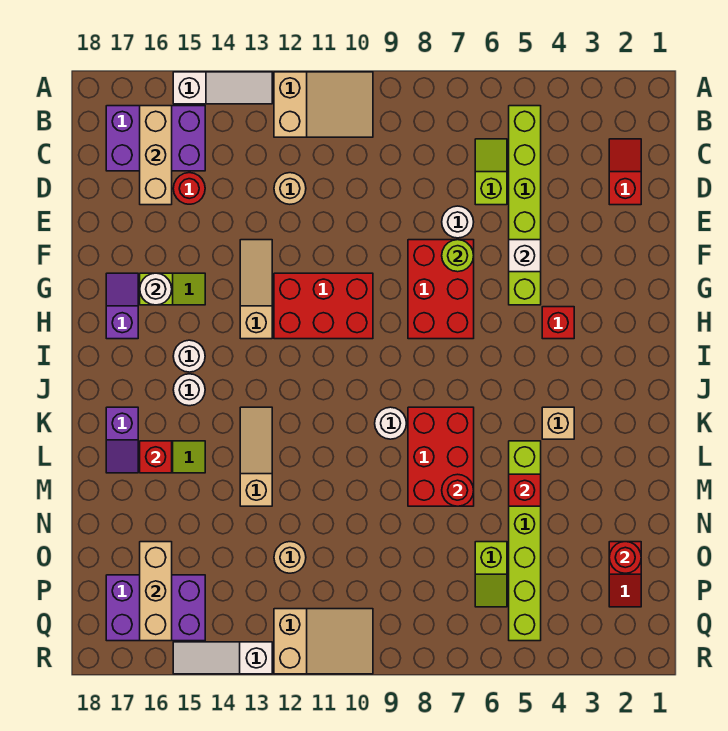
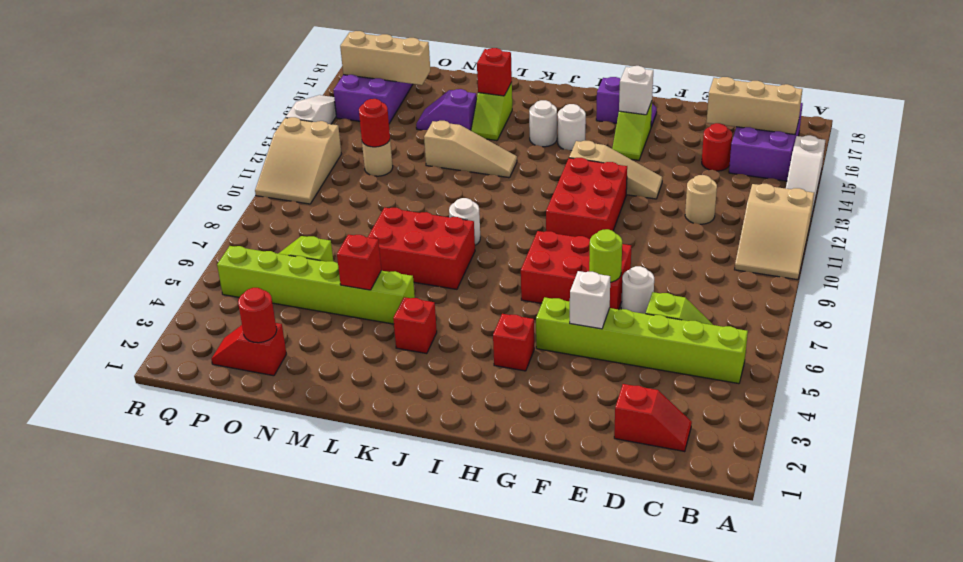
white 1x1 round brick [140,273,172,305] -> white 1x1 brick [619,66,653,115]
tan 1x1 brick [542,407,574,439] -> red 1x1 brick [393,297,437,354]
purple 1x2 slope [106,407,138,473] -> purple 1x2 slope moved to [416,89,477,131]
red 1x1 round brick [442,474,474,506] -> red 1x1 round brick moved to [359,99,390,147]

